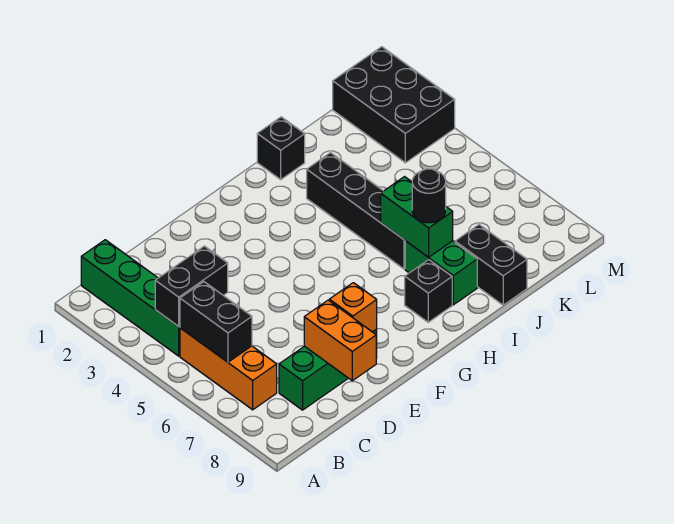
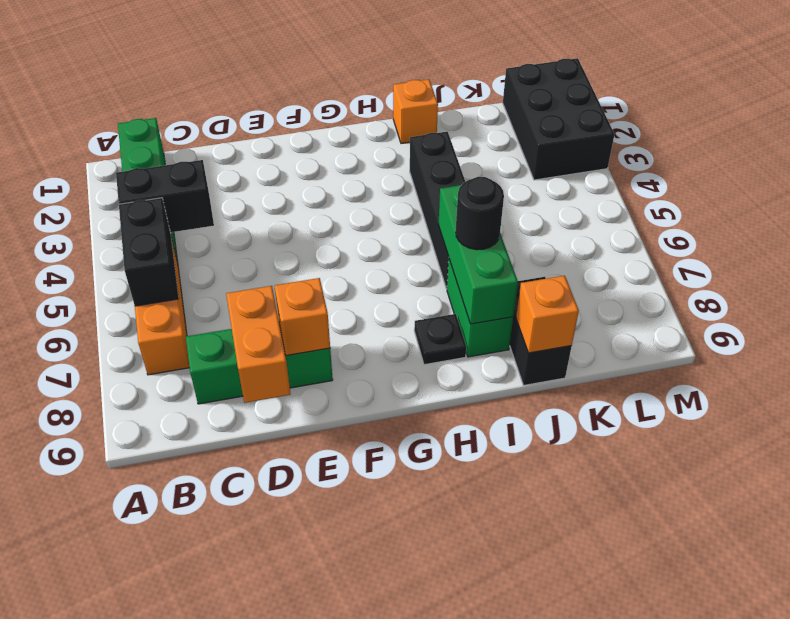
black 1x1 brick [405,260,452,322] -> black 1x1 plate [414,314,466,365]
black 1x1 brick [257,117,305,179] -> orange 1x1 brick [393,79,438,144]
green 1x2 brick [381,177,453,257] -> green 1x3 brick [438,185,518,324]
none -> orange 1x1 brick [516,276,579,353]

